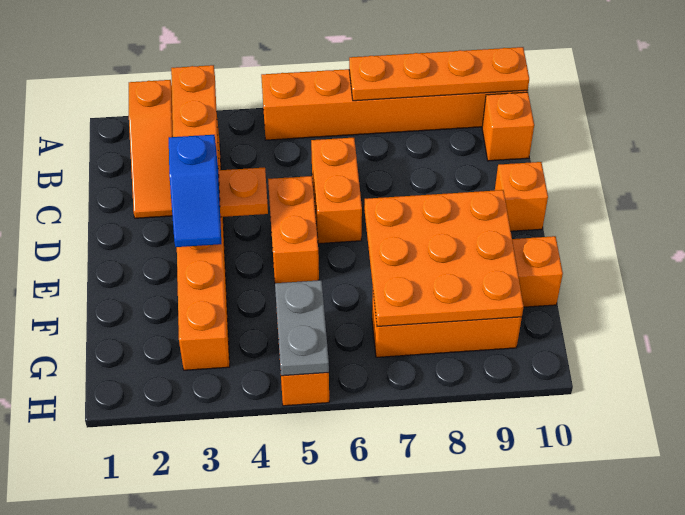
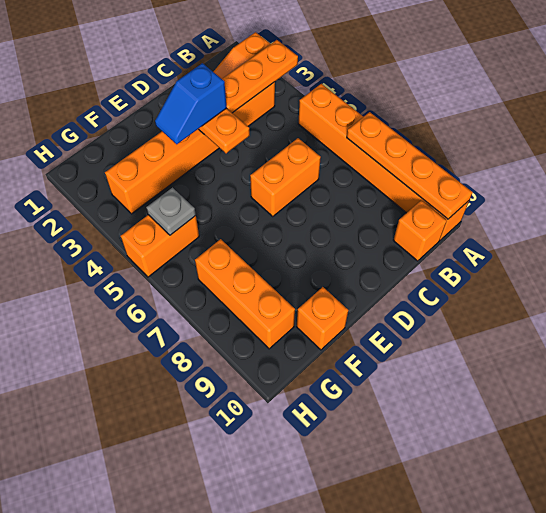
orange 1x2 brick [268,176,319,283] -> none
orange 1x1 brick [495,162,548,231] -> none
orange 3x3 plate [364,190,524,327] -> none
grey 1x2 plate [275,280,329,376] -> grey 1x1 plate [146,187,196,235]

